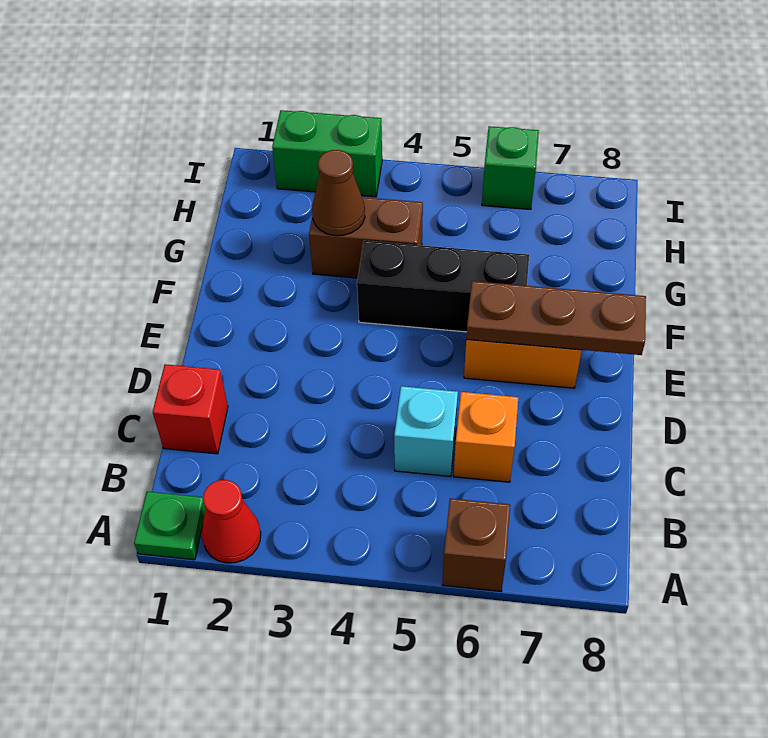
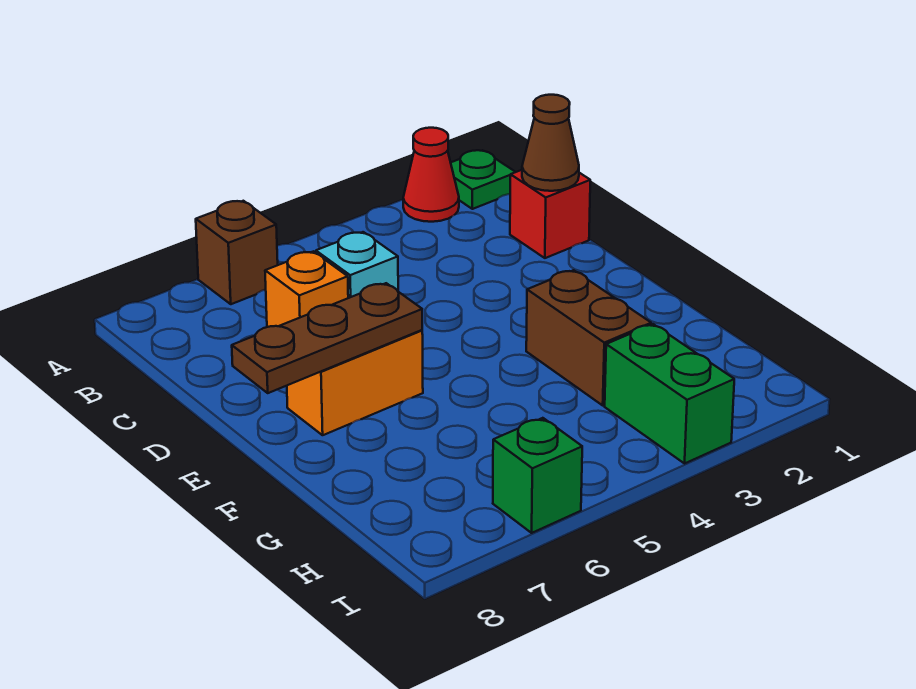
black 1x3 brick [357,241,529,332] -> none
brown 1x2 brick [309,197,423,278] -> brown 1x2 brick turned to [526,270,651,405]
brown 1x1 cone [312,150,365,236] -> brown 1x1 cone moved to [522,95,579,191]
green 1x2 brick [272,110,382,197] -> green 1x2 brick turned to [605,324,734,463]

